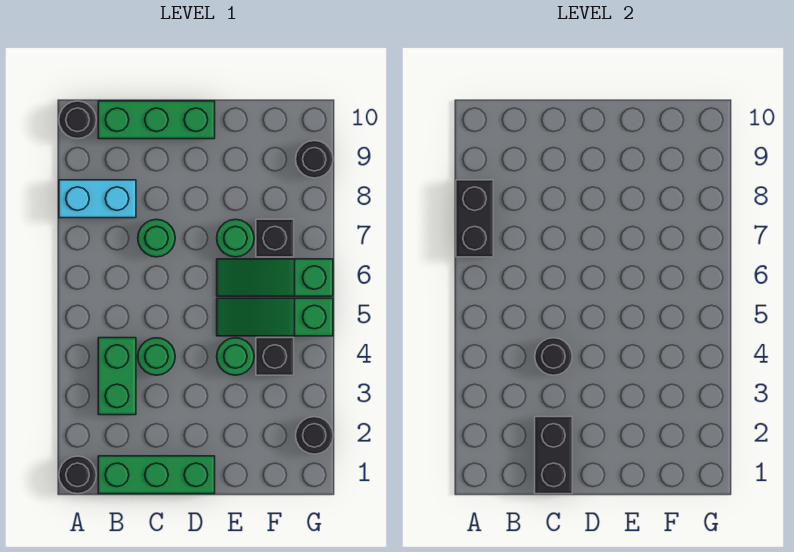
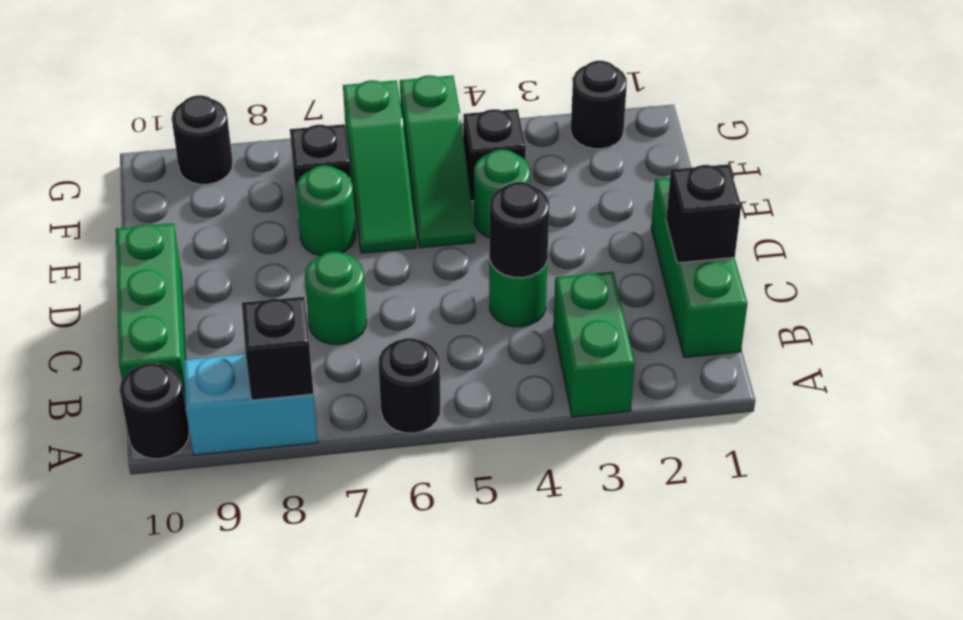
black 1x1 round brick [59,456,96,494] -> black 1x1 round brick moved to [379,338,441,433]
black 1x2 brick [456,180,493,257] -> black 1x1 brick [242,297,314,400]
cyan 1x2 brick [59,180,136,218] -> cyan 1x2 brick turned to [184,354,318,455]
green 1x2 brick [98,338,136,415] -> green 1x2 brick turned to [553,272,635,417]
black 1x2 brick [535,417,572,494] -> black 1x1 brick [666,164,741,263]

